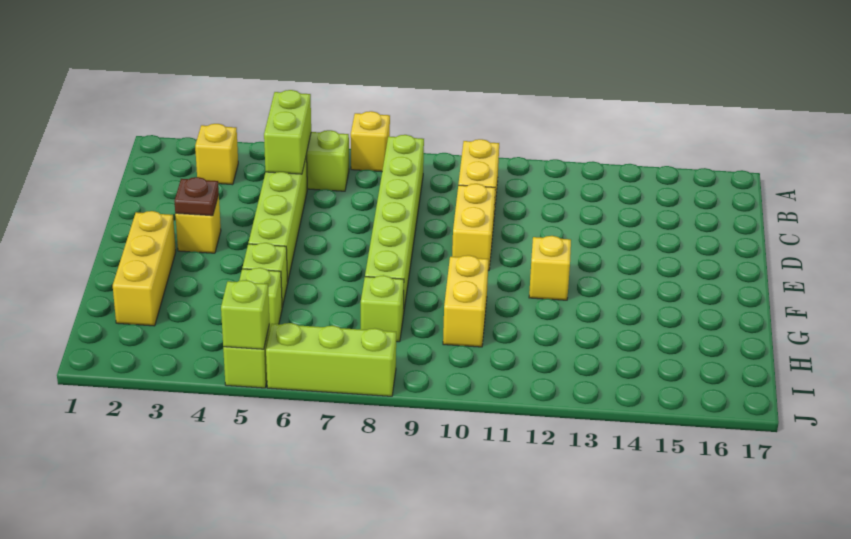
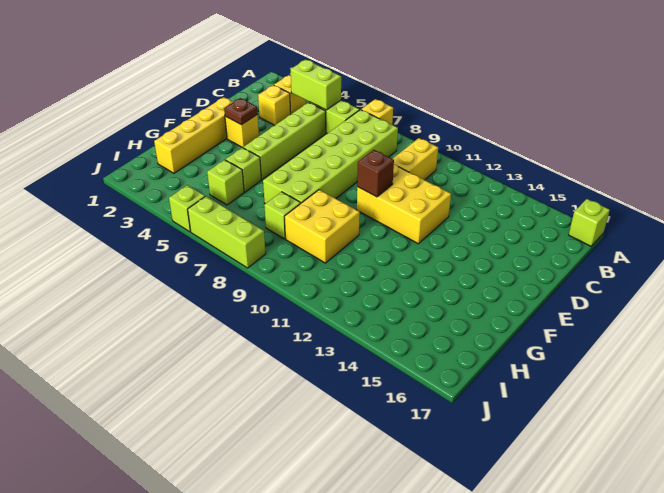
lime 1x2 brick [264,90,311,174] -> lime 1x2 brick turned to [291,59,341,110]
lime 1x6 brick [365,135,424,315] -> lime 2x6 brick [263,110,398,204]
yellow 1x2 brick [452,184,495,271] -> yellow 2x3 brick [357,164,451,244]
none -> brown 1x1 brick [357,150,394,197]
yellow 1x3 brick [113,211,176,326] -> yellow 1x4 brick [154,97,233,173]
yellow 1x1 brick [529,236,571,300] -> yellow 1x1 brick moved to [258,85,291,125]
yellow 1x2 brick [443,255,489,347] -> yellow 2x2 brick [284,190,360,263]
lime 1x1 brick [221,280,270,349] -> lime 1x1 brick moved to [569,199,610,246]

